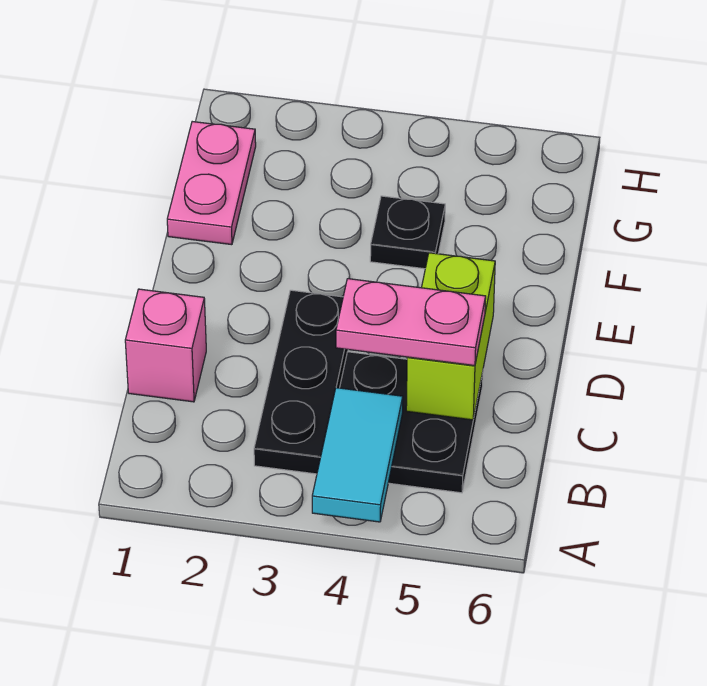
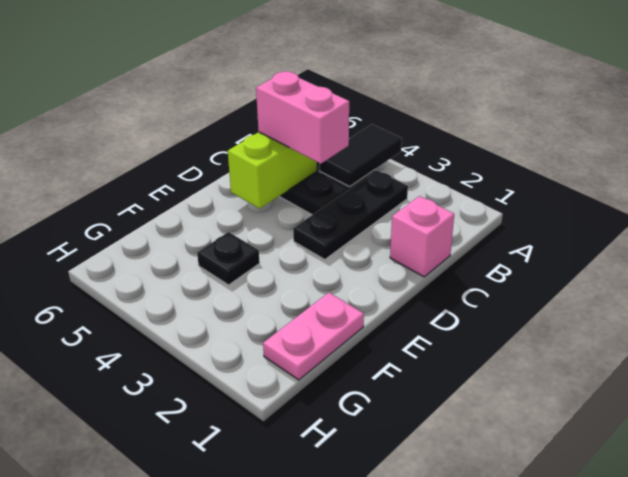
cyan 1x2 tile [312,388,403,522] -> black 1x2 tile [320,124,402,187]
pink 1x2 plate [336,279,486,366] -> pink 1x2 brick [256,71,349,164]

